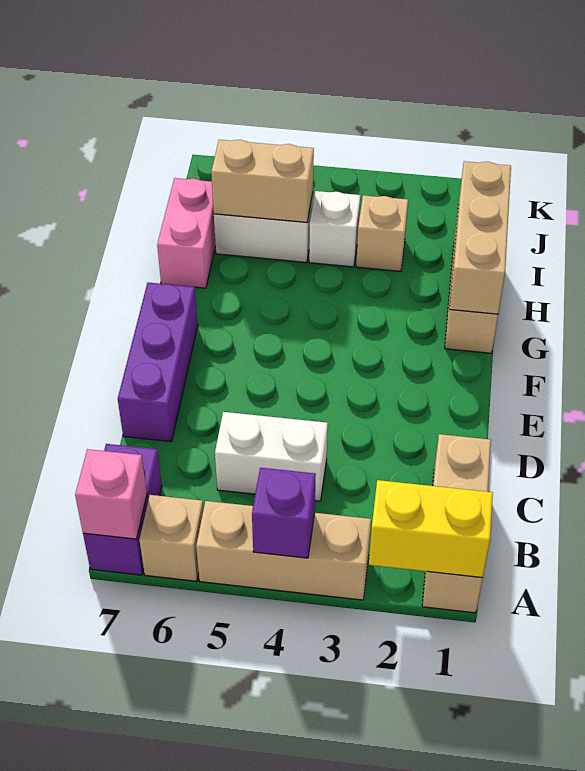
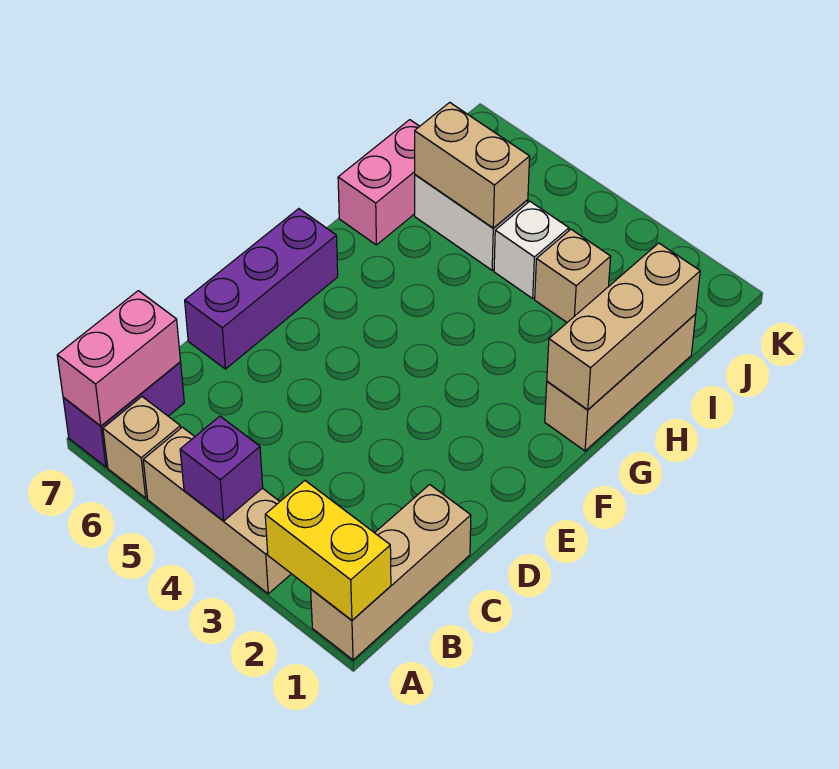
pink 1x1 brick [75,449,147,539] -> pink 1x2 brick [57,291,181,426]
white 1x2 brick [215,412,328,501] -> none

